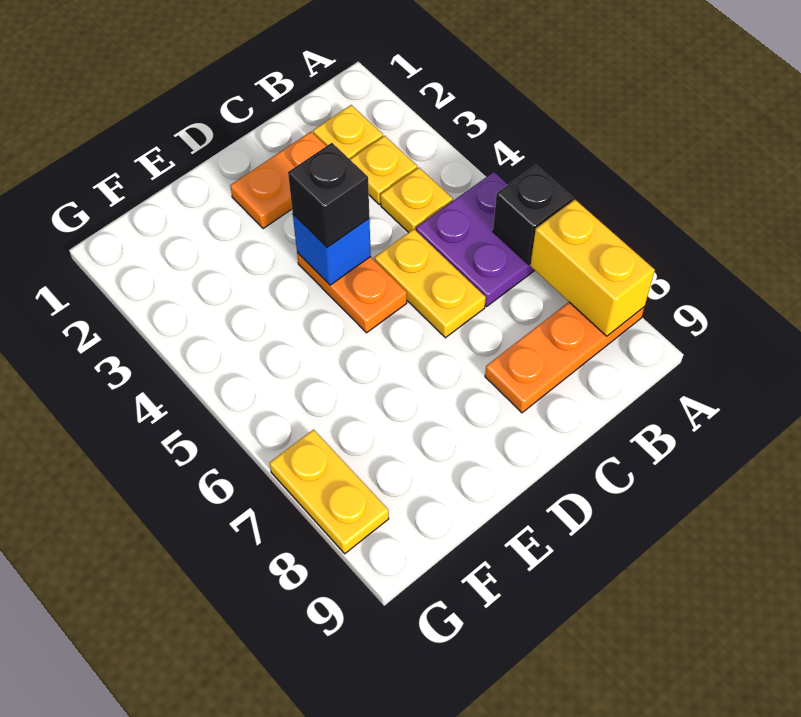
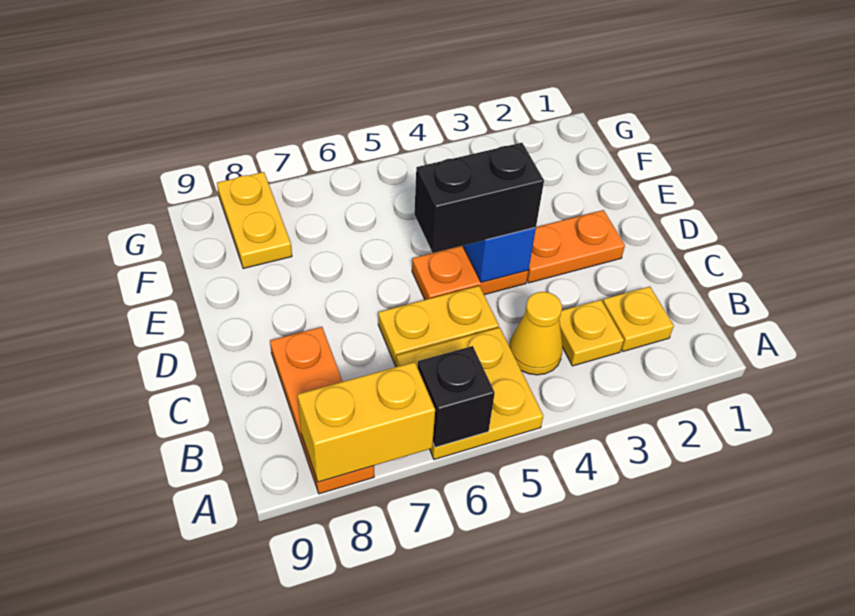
purple 2x2 plate [416,172,535,306] -> yellow 2x2 plate [396,327,543,459]
yellow 1x1 plate [381,168,453,233] -> yellow 1x1 cone [509,292,563,375]
orange 1x2 plate [230,132,326,229] -> orange 1x2 plate turned to [527,210,625,283]
black 1x1 brick [288,143,369,247] -> black 1x2 brick [414,143,544,253]
yellow 1x2 plate [270,430,389,554] -> yellow 1x2 plate turned to [217,172,292,269]

